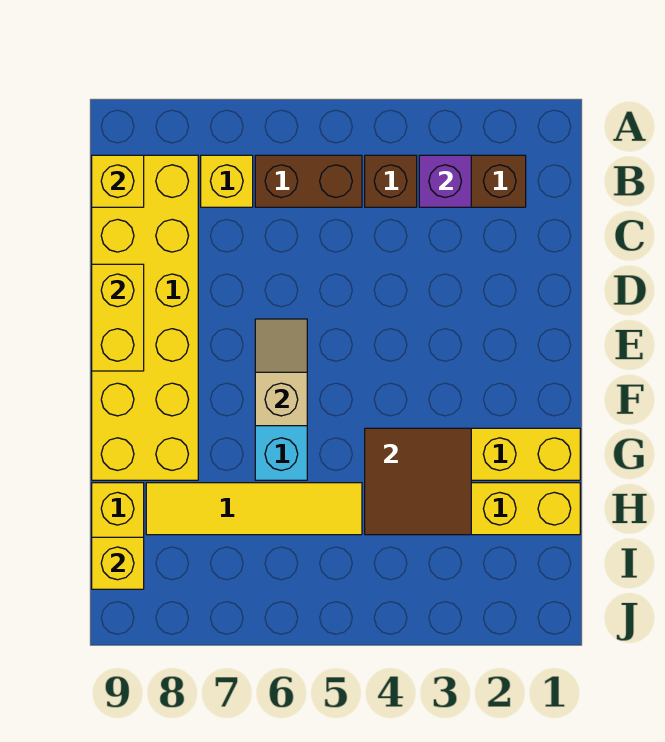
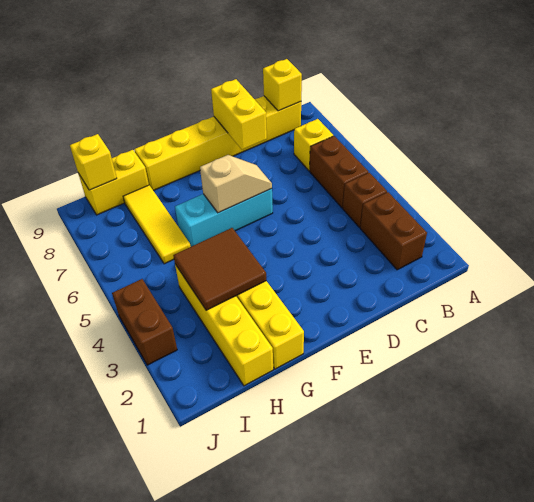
purple 1x1 brick [419,155,471,207] -> none
yellow 2x6 brick [92,155,198,480] -> yellow 1x6 brick [134,96,301,191]
yellow 1x2 brick [92,264,144,371] -> yellow 1x2 brick turned to [211,79,267,150]
yellow 1x4 tile [146,483,362,535] -> yellow 1x3 tile [123,185,191,264]
none -> brown 1x2 brick [112,279,177,365]

